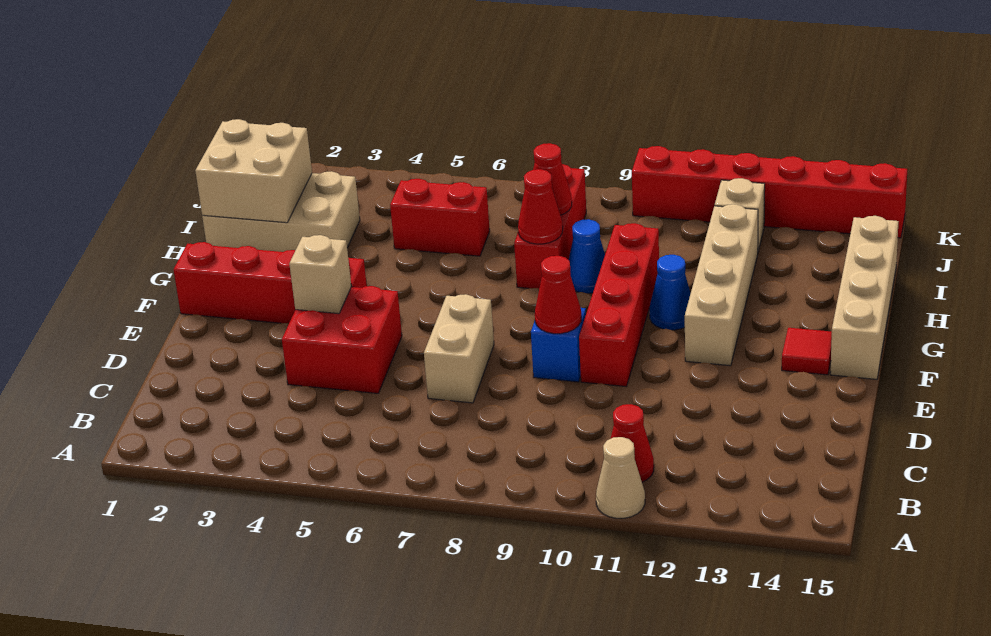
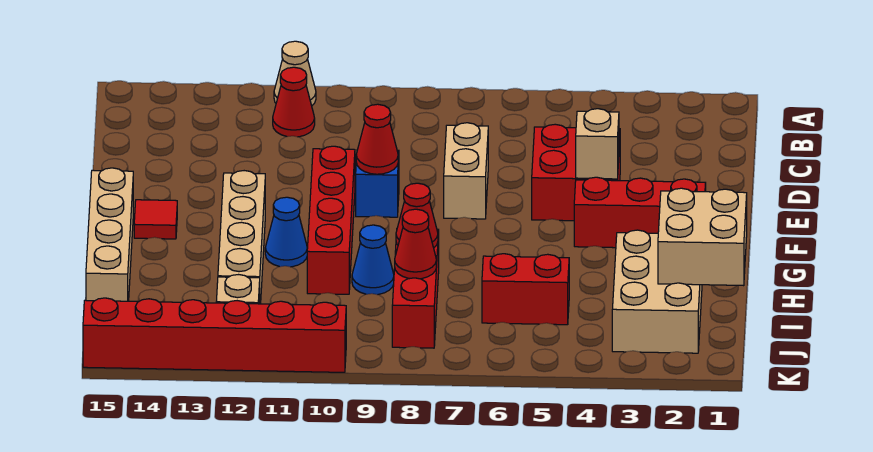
red 1x4 brick [173,242,367,324] -> red 1x3 brick [574,177,706,248]
tan 2x3 brick [202,171,360,252] -> tan 2x3 brick turned to [612,230,702,353]

